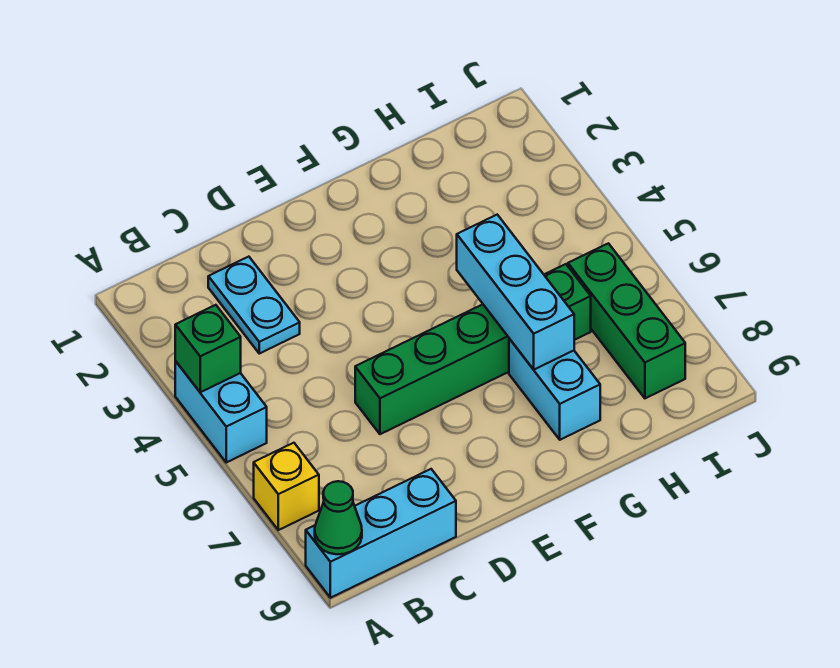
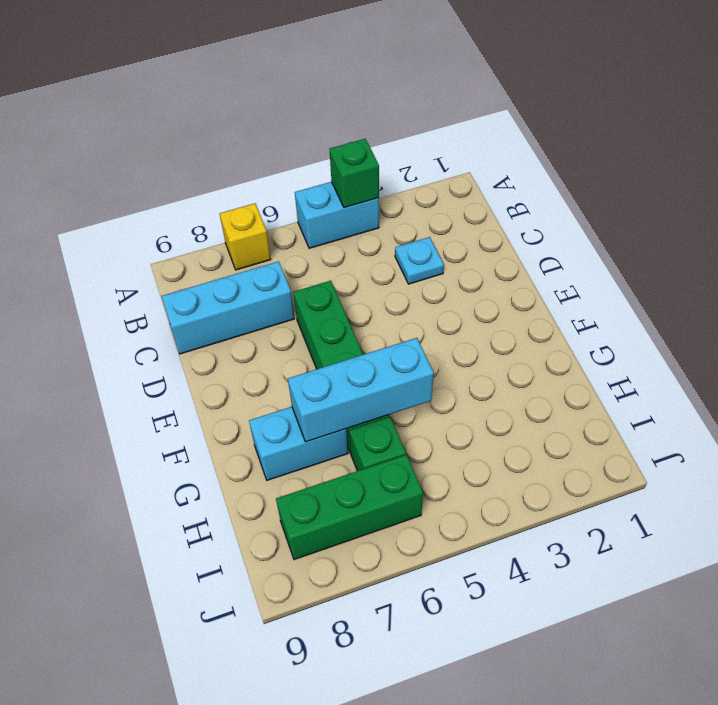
cyan 1x3 brick [306,469,456,598] -> cyan 1x3 brick turned to [162,262,294,354]
green 1x1 cone [315,481,362,554] -> none
cyan 1x2 plate [208,257,300,354] -> cyan 1x1 plate [395,237,444,284]

